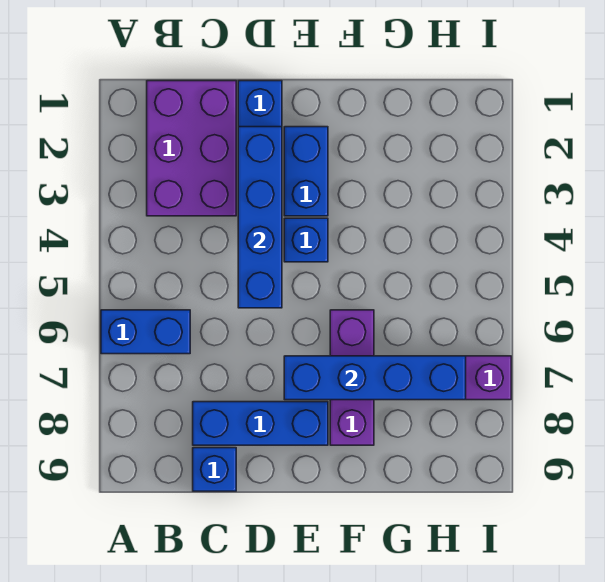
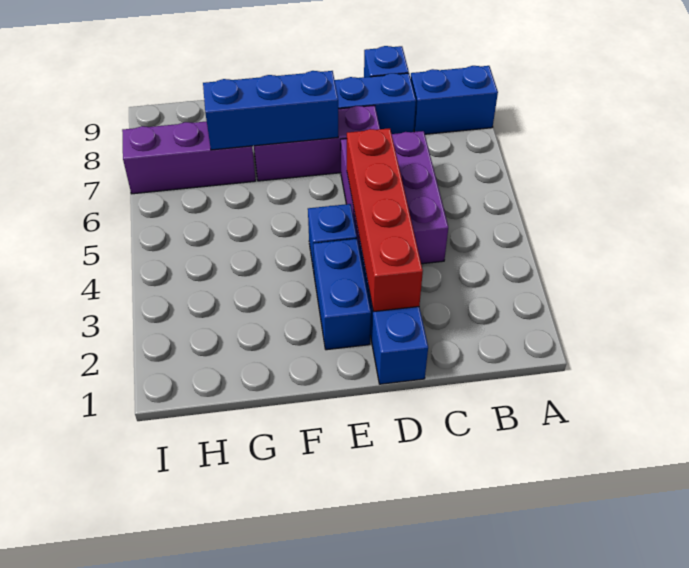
blue 1x2 brick [101,310,190,354] -> blue 1x2 brick moved to [411,66,498,134]
purple 2x3 brick [147,81,236,216] -> purple 2x3 brick moved to [341,131,448,264]
blue 1x4 brick [238,127,282,308] -> red 1x4 brick [347,128,423,312]
blue 1x4 brick [284,356,466,400] -> blue 1x3 brick [203,71,338,150]
purple 1x3 brick [330,310,374,445] -> purple 1x3 brick turned to [254,105,380,181]

